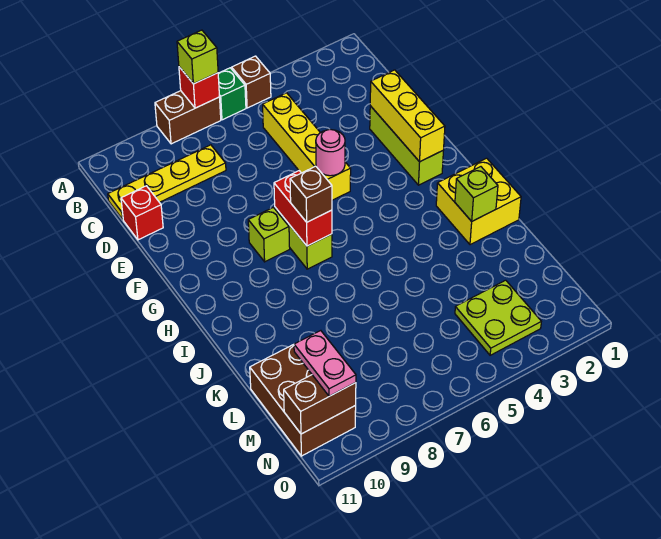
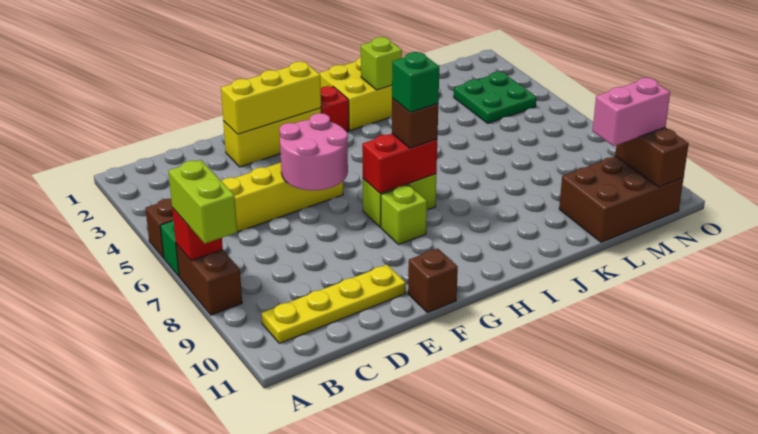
lime 1x1 brick [177,30,218,84] -> lime 1x2 brick [169,160,237,244]
yellow 1x4 plate [108,145,226,220] -> yellow 1x4 plate turned to [262,265,406,343]
red 1x1 brick [121,186,163,240] -> red 1x1 brick moved to [321,86,349,132]
lime 1x3 brick [370,106,443,185] -> yellow 1x3 brick [223,108,321,167]
pink 1x1 round brick [316,129,345,176] -> pink 2x2 round brick [279,113,348,190]
none -> brown 1x1 brick [408,249,458,313]
none -> green 1x1 brick [392,52,439,112]
lime 2x2 plate [455,280,541,355] -> green 2x2 plate [454,72,536,123]
pink 1x2 plate [294,331,356,396] -> pink 1x2 brick [593,78,670,146]

